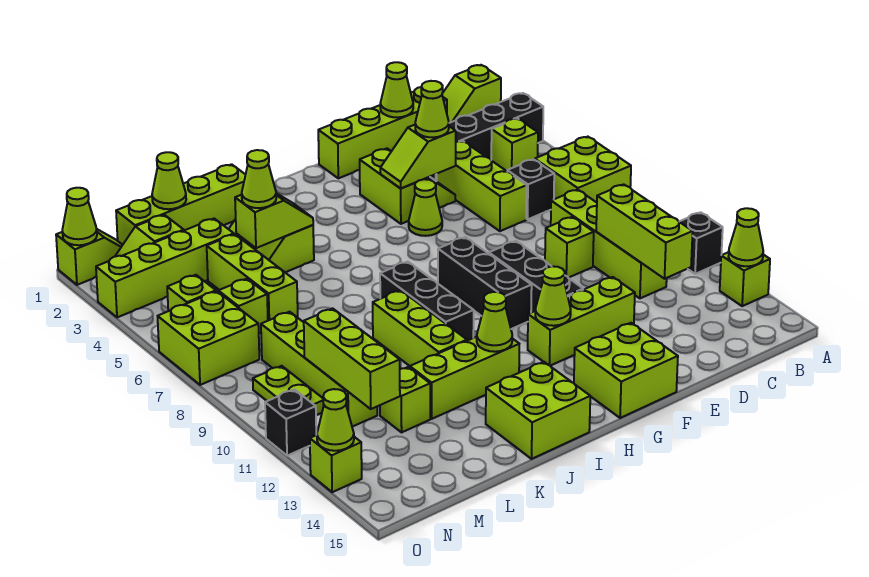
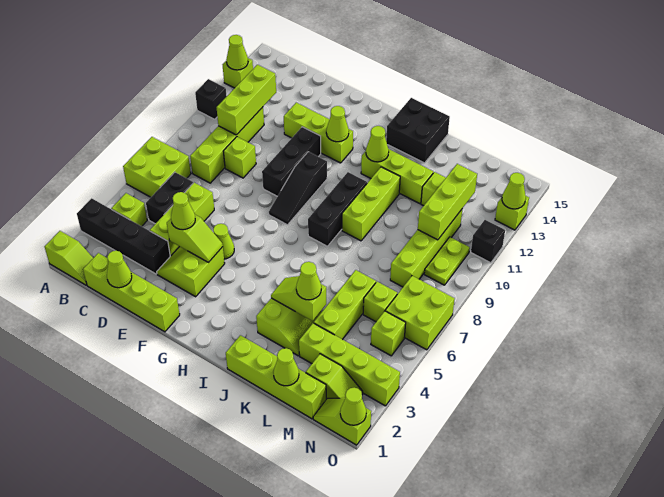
black 1x1 brick [507,159,554,219] -> black 1x2 brick [146,172,193,224]
lime 2x2 brick [574,323,678,418] -> none
black 1x3 brick [438,237,532,329] -> black 1x3 slope [269,152,327,225]
lime 2x2 brick [486,362,590,459] -> black 2x2 brick [386,98,450,163]

